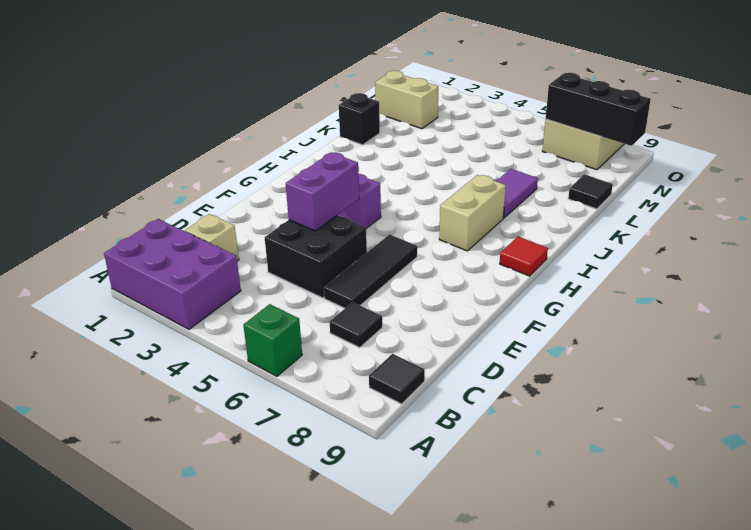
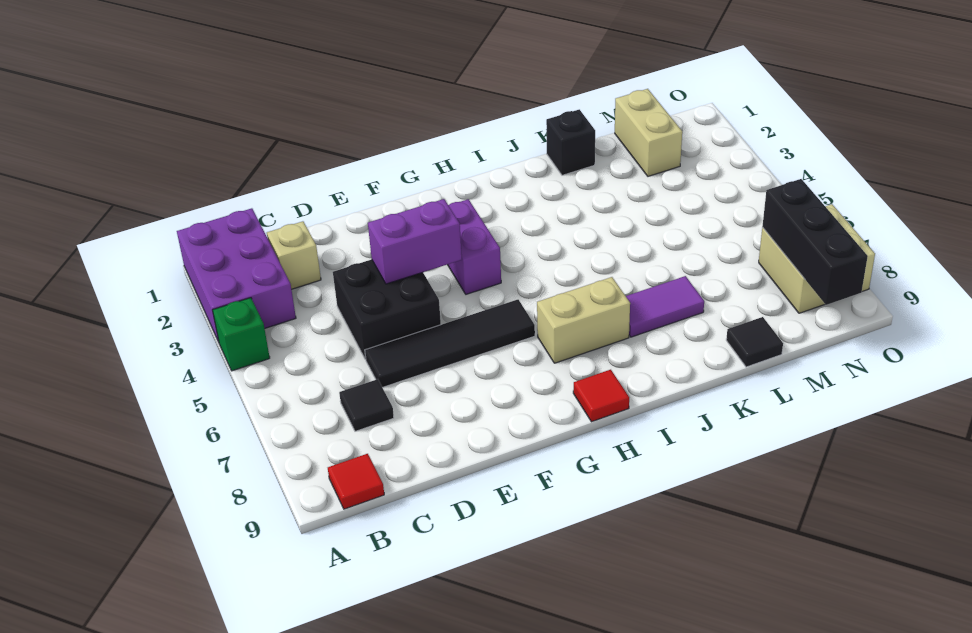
green 1x1 brick [243,304,302,376] -> green 1x1 brick moved to [213,298,270,371]
black 1x1 tile [369,354,425,404] -> red 1x1 tile [328,454,384,509]
black 1x3 tile [324,234,417,308] -> black 1x4 tile [365,300,535,387]

